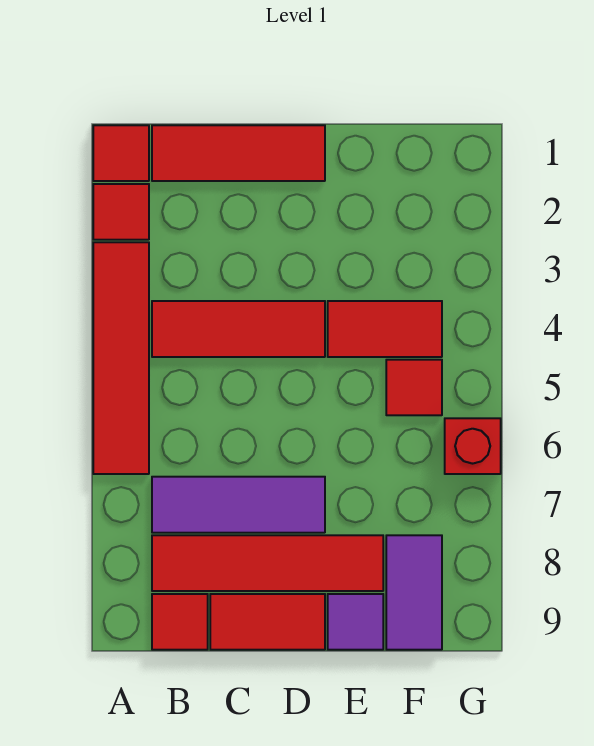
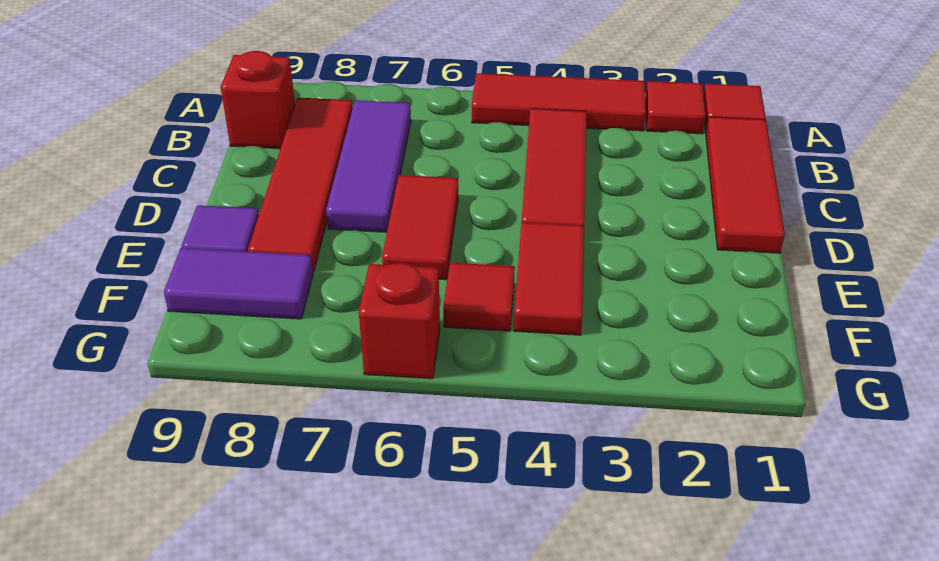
red 1x4 tile [93,242,149,474] -> red 1x3 tile [472,73,646,131]
red 1x1 tile [152,594,208,650] -> red 1x1 brick [221,51,295,149]
red 1x2 tile [210,594,325,650] -> red 1x2 tile moved to [382,175,458,280]

